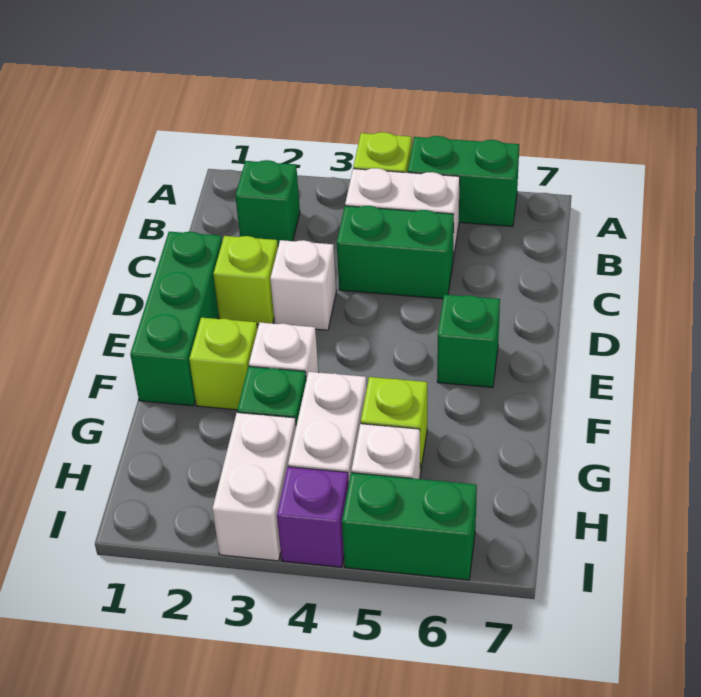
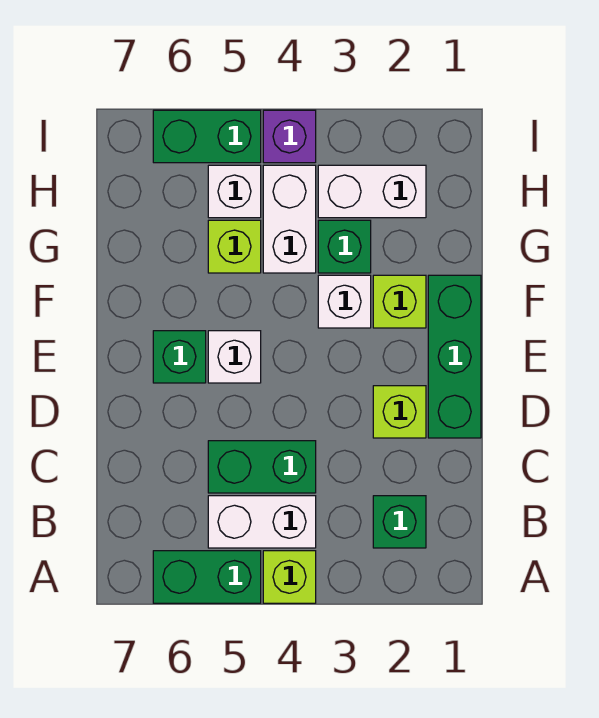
white 1x1 brick [270,240,336,330] -> white 1x1 brick moved to [208,331,261,383]
white 1x2 brick [212,413,296,561] -> white 1x2 brick turned to [318,165,426,218]

